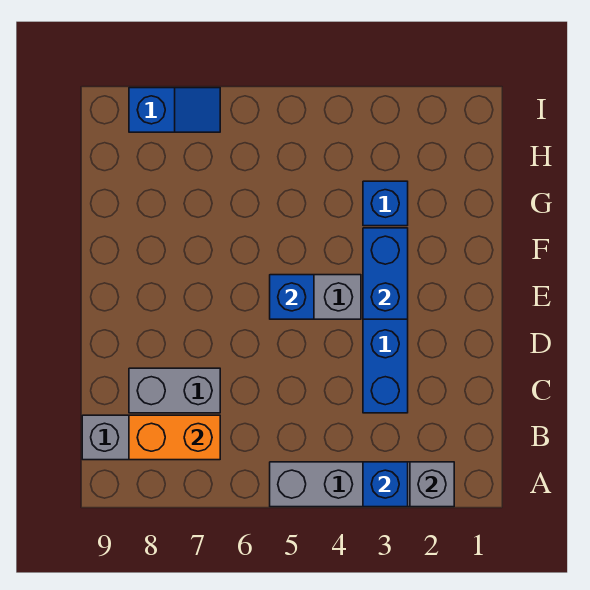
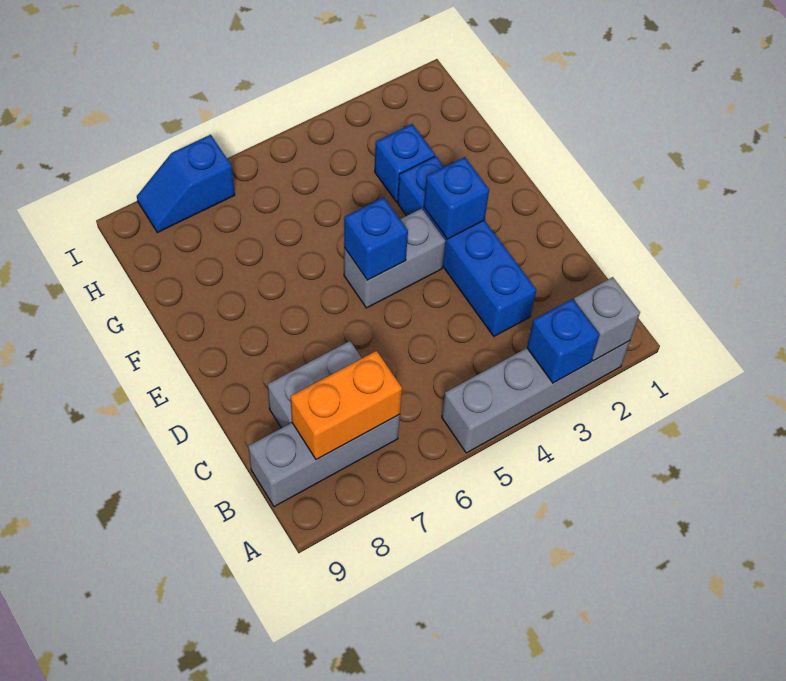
blue 1x2 brick [363,228,408,319] -> blue 1x1 brick [424,157,489,239]
blue 1x2 slope [129,88,220,132] -> blue 1x2 slope turned to [137,135,235,233]

